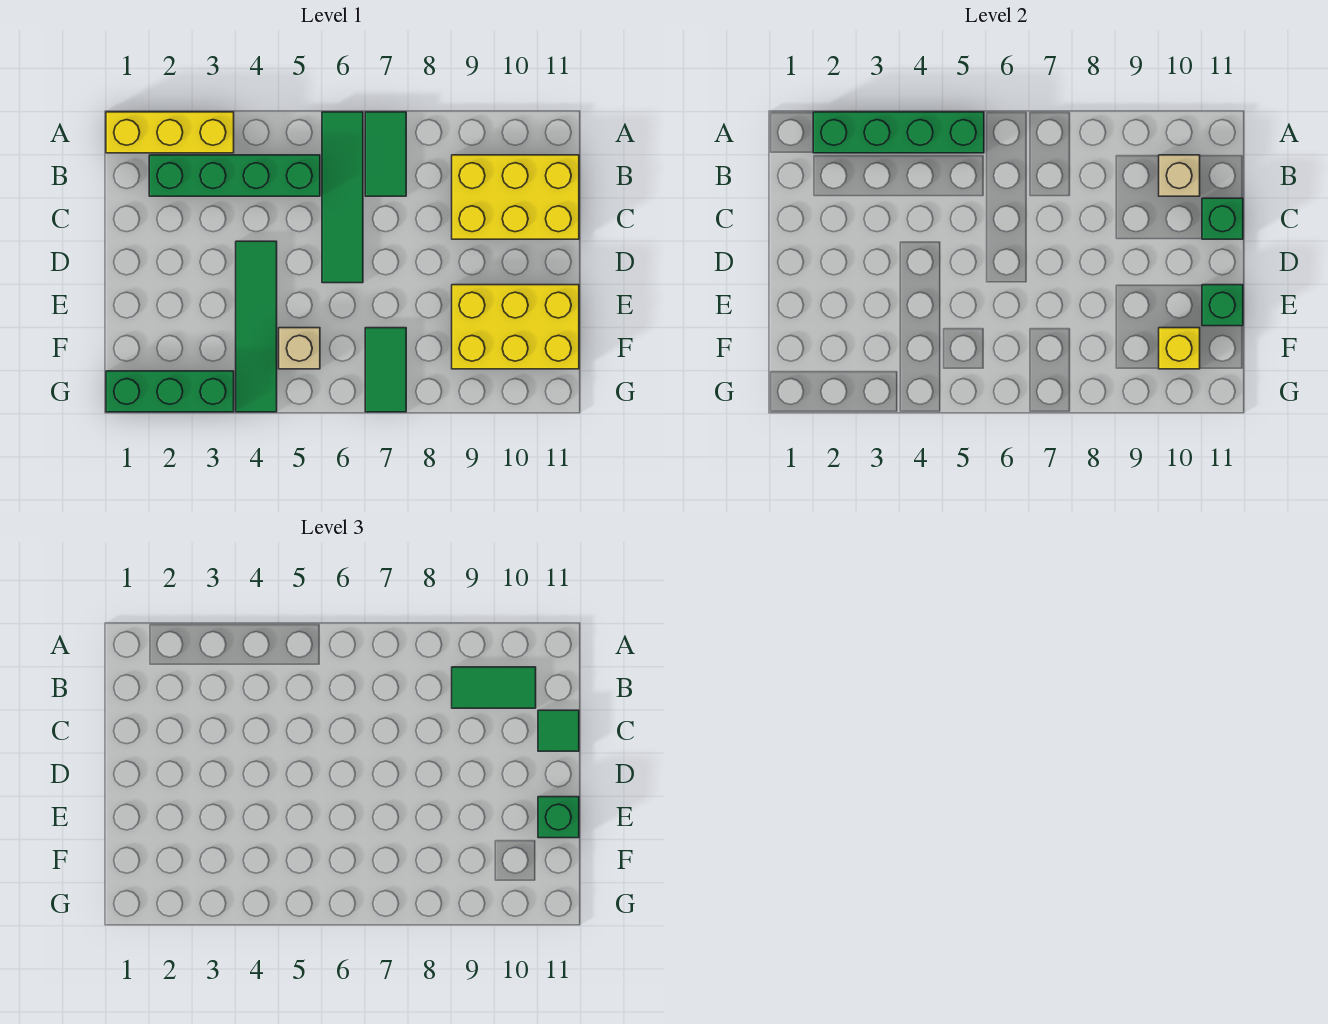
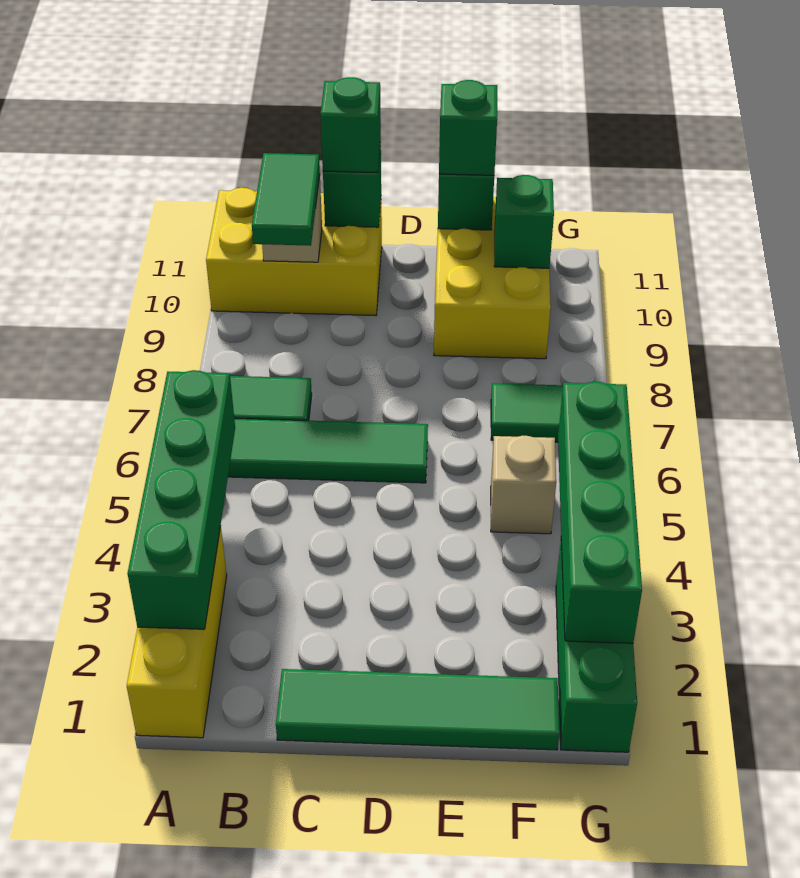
green 1x4 brick [149,155,320,196] -> green 1x4 brick moved to [558,382,642,643]
yellow 2x3 brick [452,155,579,239] -> yellow 2x3 brick turned to [206,188,382,316]
green 1x1 tile [538,710,579,751] -> green 1x1 brick [320,77,381,173]
green 1x4 tile [236,241,277,412] -> green 1x4 tile moved to [276,669,559,750]
yellow 1x1 brick [1159,328,1200,369] -> green 1x1 brick [494,175,554,268]

